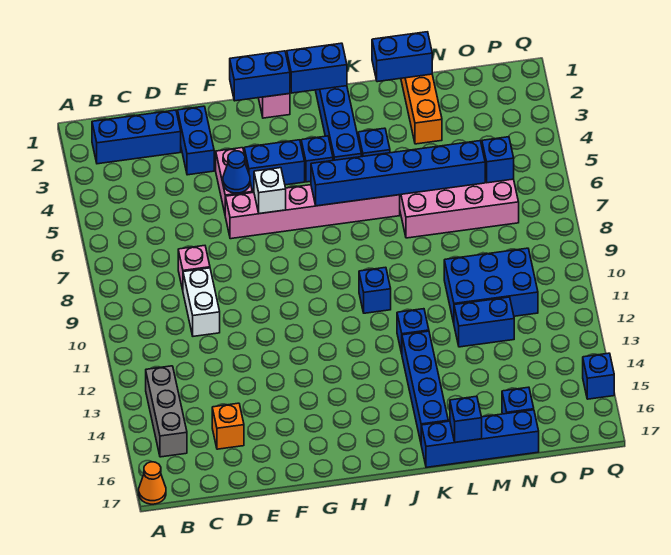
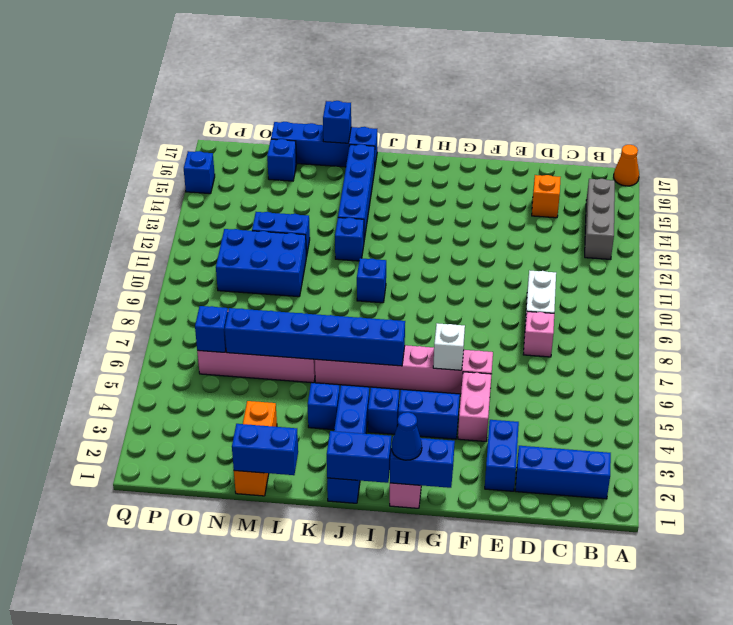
blue 1x1 cone [223,151,250,193] -> blue 1x1 cone moved to [391,412,422,460]

